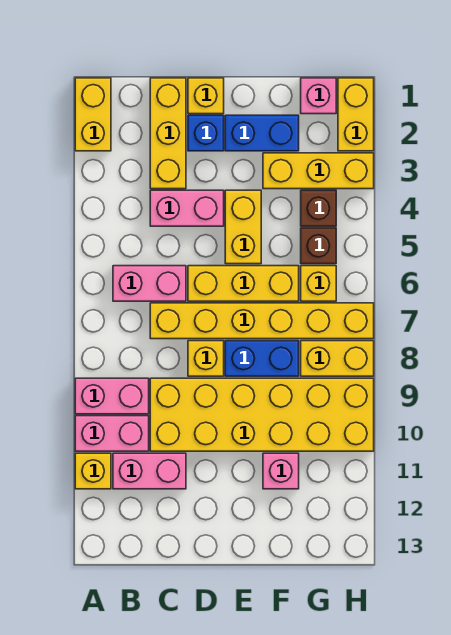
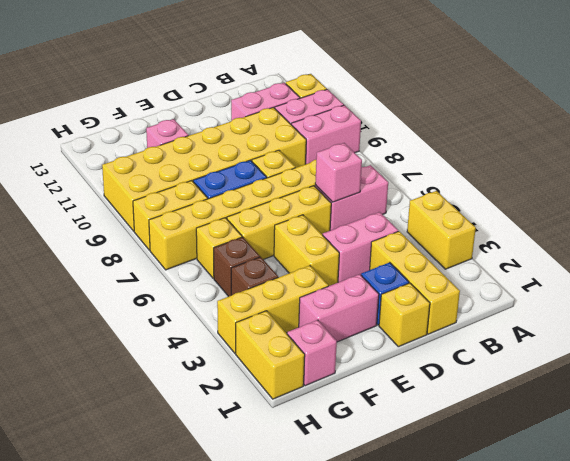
yellow 1x2 brick [75,78,111,151] -> yellow 1x2 brick moved to [407,191,476,269]
none -> pink 1x1 brick [315,143,362,202]
blue 1x2 brick [225,115,299,151] -> pink 1x2 brick [299,274,379,342]

